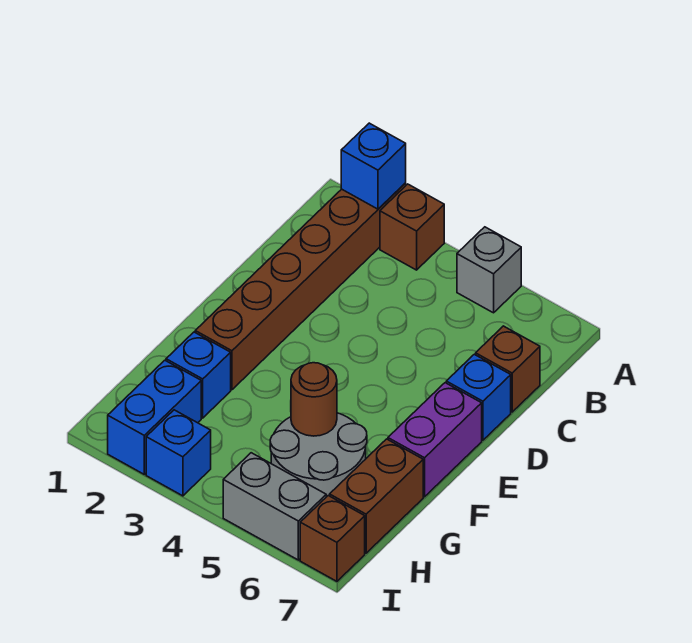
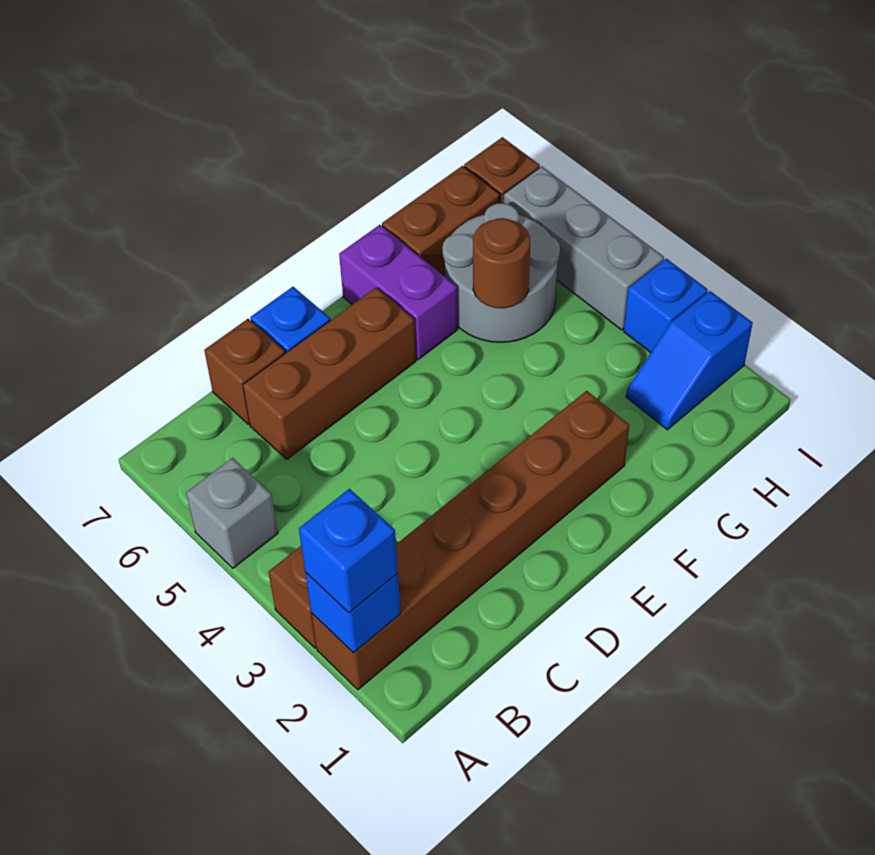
none -> brown 1x3 brick [243,288,416,459]
purple 1x2 brick [388,383,482,497] -> purple 1x2 brick turned to [339,225,458,360]
blue 1x1 brick [166,332,231,418] -> blue 1x1 brick moved to [299,489,398,613]
blue 1x2 brick [108,360,201,474] -> blue 1x2 slope [626,291,753,430]
grey 1x2 brick [223,453,326,560] -> grey 1x3 brick [504,166,664,330]

